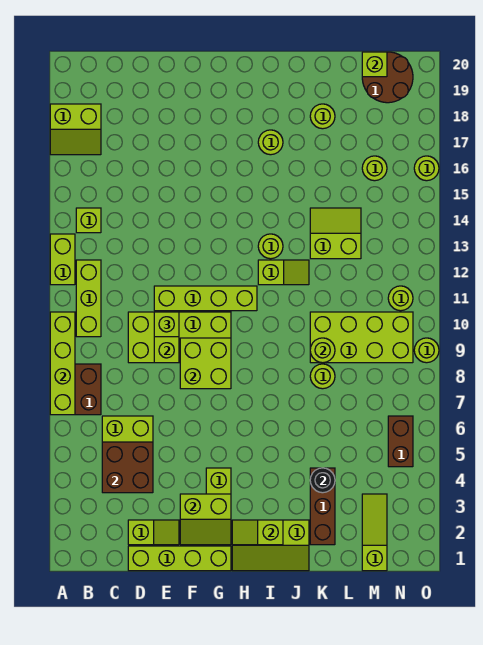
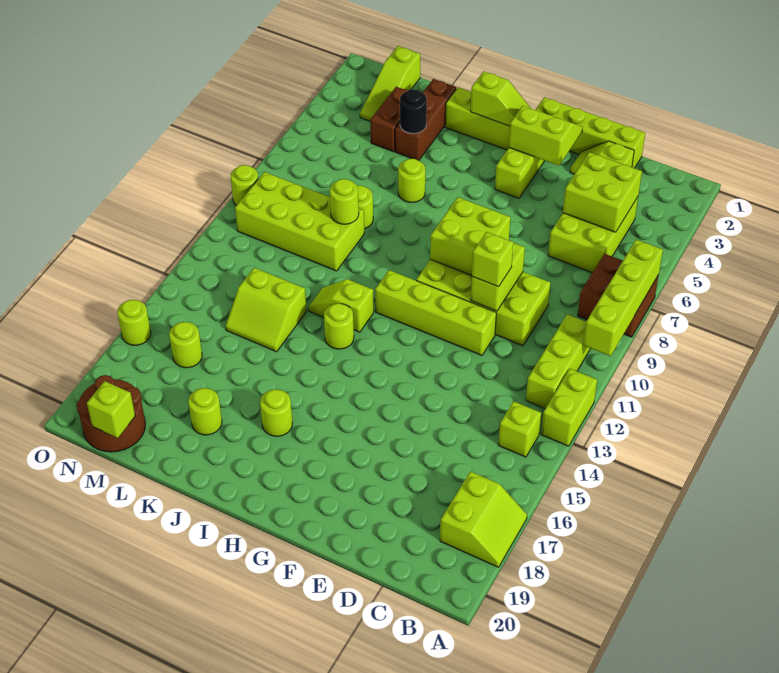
lime 2x2 slope [50,104,101,155] -> lime 2x2 slope turned to [440,471,527,567]
brown 2x2 brick [102,442,153,493] -> lime 2x2 brick [563,152,642,232]
brown 1x2 brick [388,416,413,467] -> brown 1x2 brick moved to [370,87,407,152]
lime 1x1 round brick [388,286,413,311] -> lime 1x1 round brick moved to [398,158,425,202]

